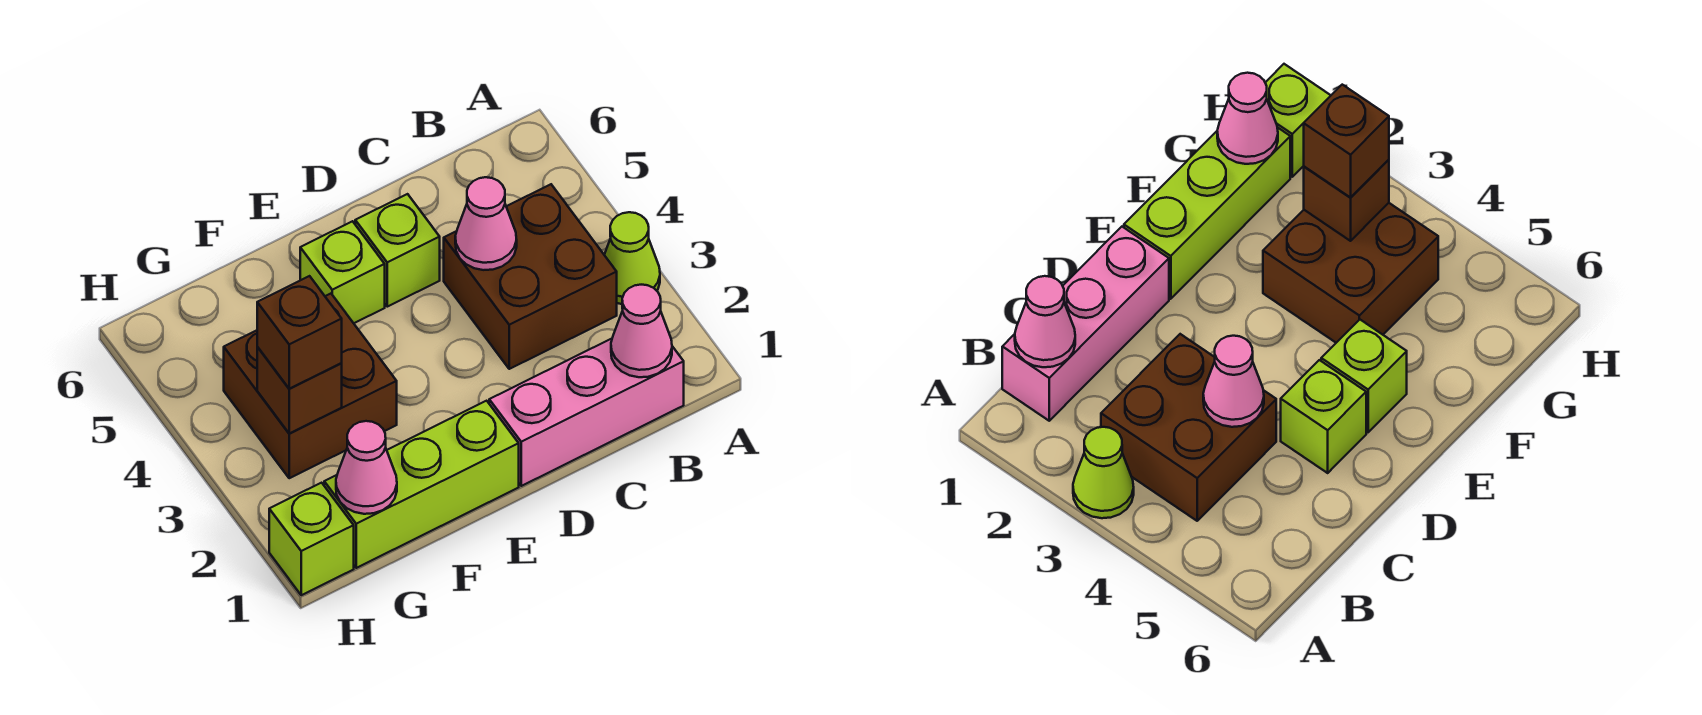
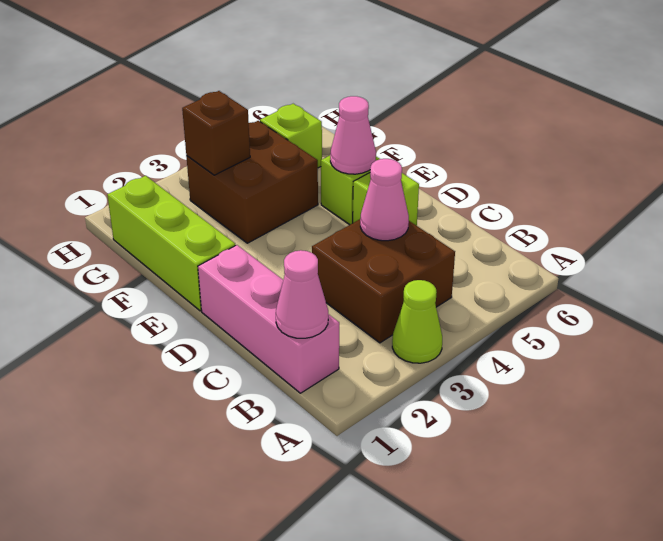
pink 1x1 cone [336,421,397,514] -> pink 1x1 cone moved to [330,96,376,174]
brown 1x1 brick [257,276,342,389] -> none
lime 1x1 brick [269,483,354,595] -> lime 1x1 brick moved to [260,104,322,168]

